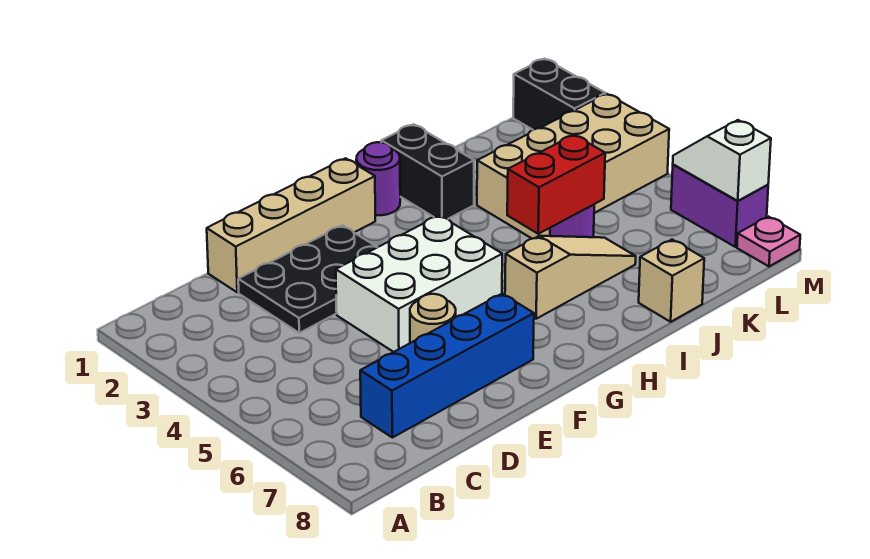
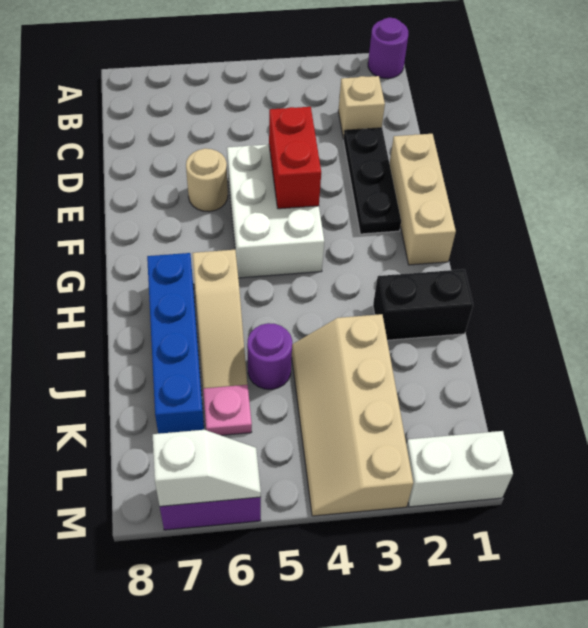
blue 1x4 brick [360,294,534,438] -> blue 1x4 brick moved to [147,253,204,434]
tan 1x4 brick [207,158,375,292] -> tan 1x3 brick [390,134,456,265]
black 2x3 plate [238,225,377,333] -> black 1x3 plate [344,128,401,234]
purple 1x1 round brick [356,142,400,215] -> purple 1x1 round brick moved to [368,18,408,79]
red 1x2 brick [507,135,605,234] -> red 1x2 brick moved to [269,107,321,209]
tan 2x4 brick [477,94,669,239] -> tan 2x4 slope [292,314,413,516]
tan 1x1 brick [639,240,704,322] -> tan 1x1 brick moved to [338,76,385,139]
black 1x2 brick [513,59,605,130] -> white 1x2 brick [406,431,513,507]
pink 1x1 plate [737,216,800,266] -> pink 1x1 plate moved to [203,385,252,435]

